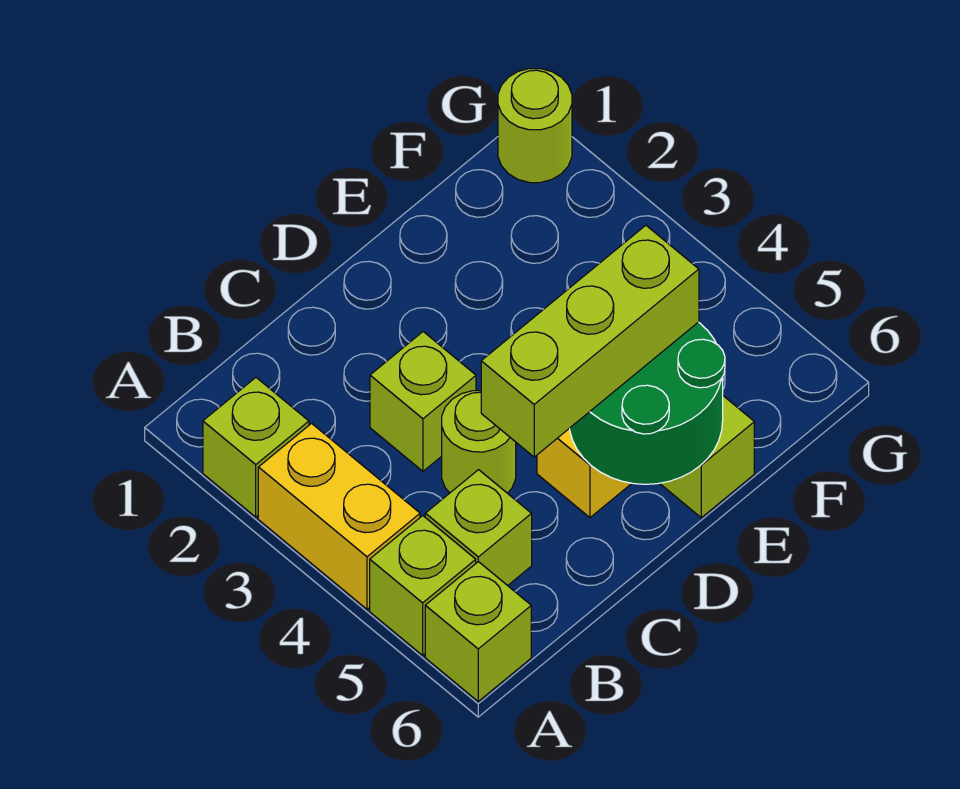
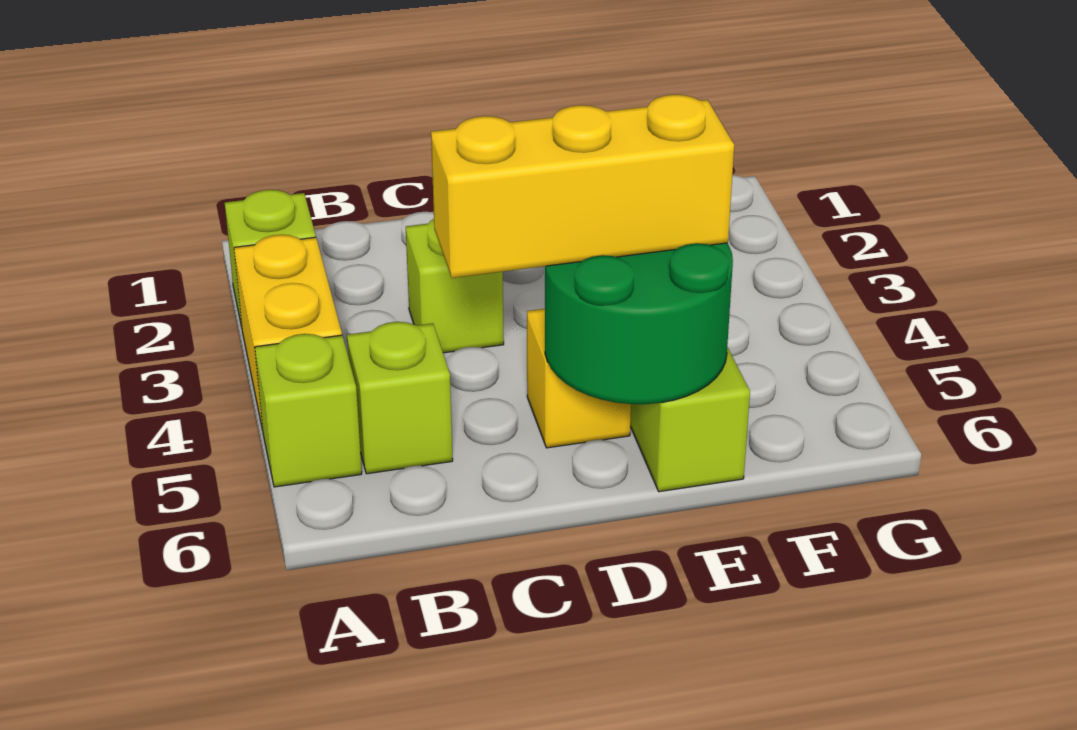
lime 1x1 brick [425,562,531,701] -> none
lime 1x1 round brick [442,391,516,493] -> none
lime 1x3 brick [481,225,699,457] -> yellow 1x3 brick [431,95,734,278]
lime 1x1 round brick [498,69,572,183] -> none

